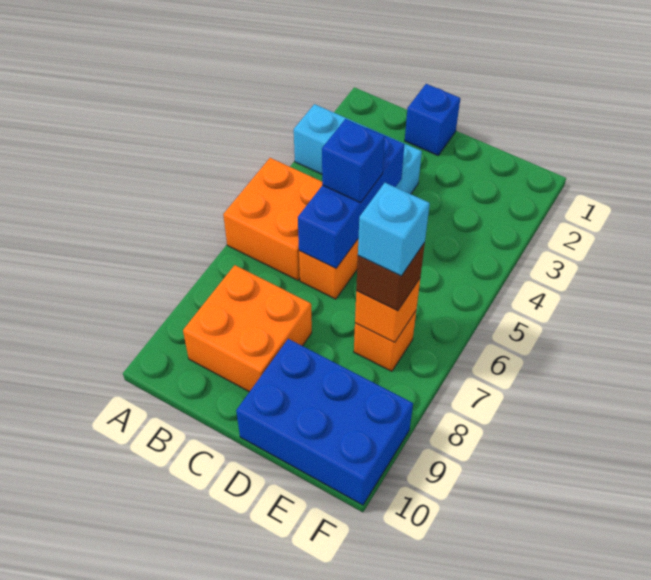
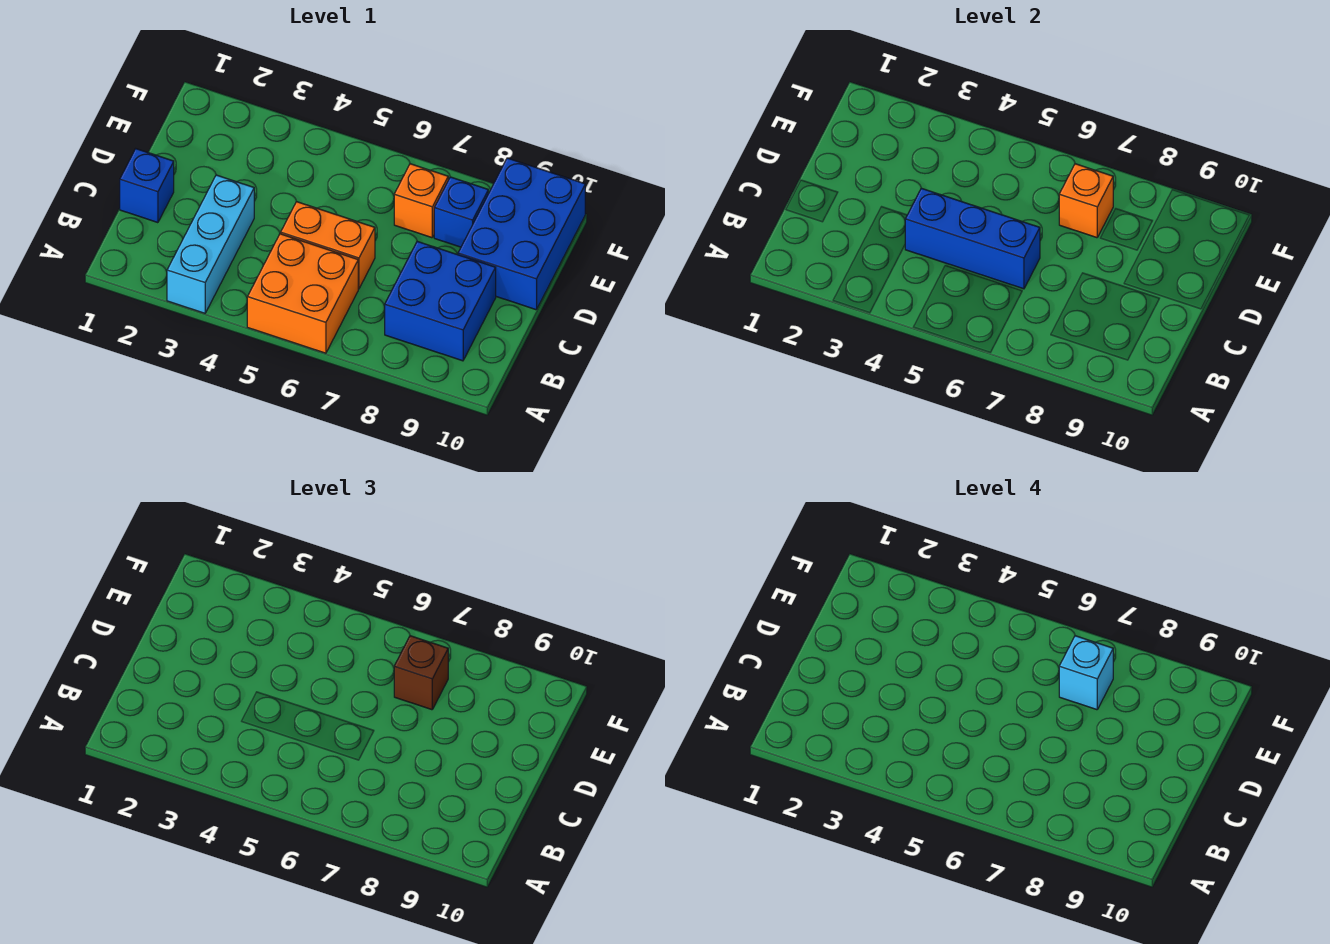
orange 2x2 brick [183,265,312,392] -> blue 2x2 brick [385,241,496,361]
blue 1x1 brick [322,119,385,203] -> blue 1x1 brick moved to [434,177,488,247]

